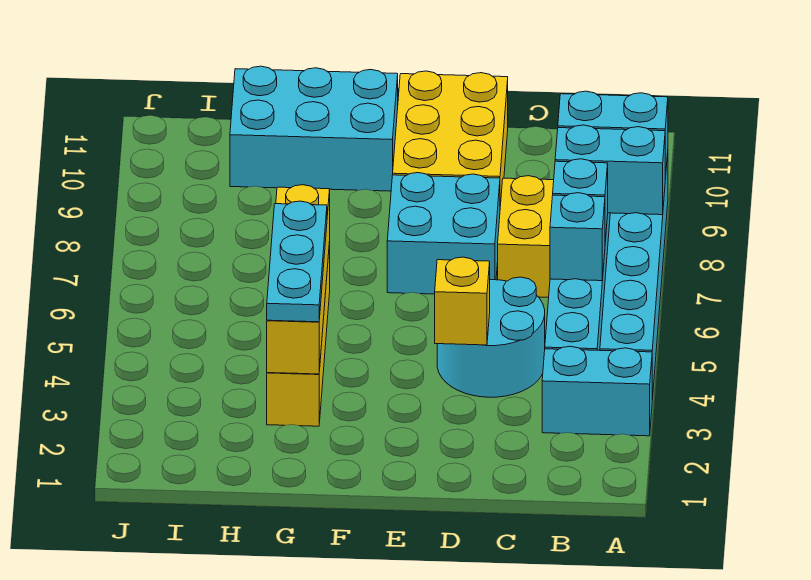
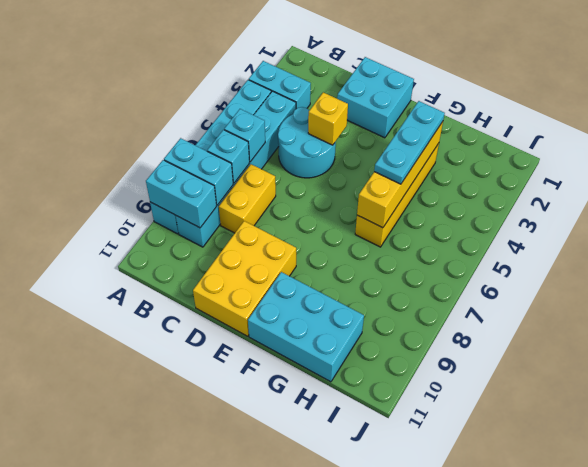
cyan 2x2 brick [387,173,500,294] -> cyan 2x2 brick moved to [337,57,414,138]

